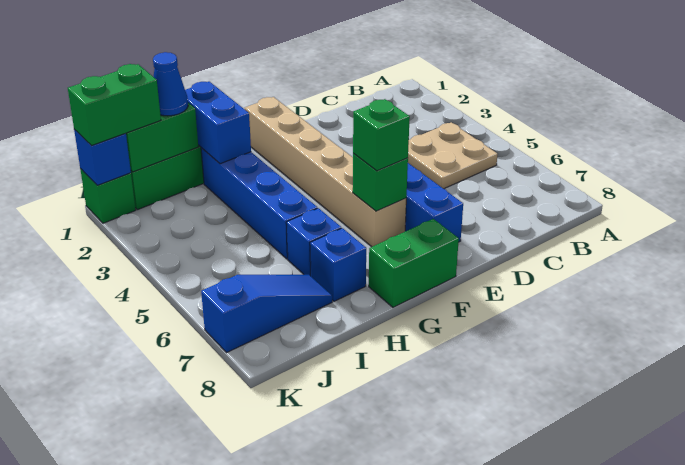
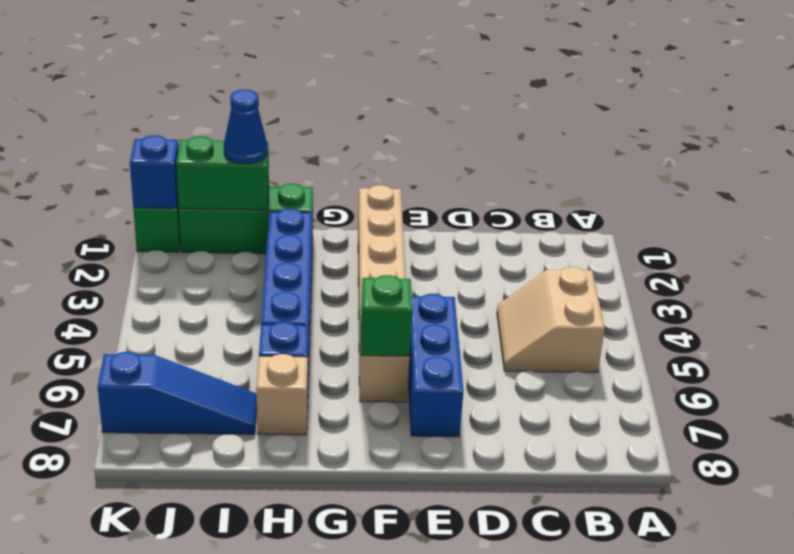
tan 2x2 plate [408,122,498,189] -> tan 2x2 slope [497,267,605,372]
green 1x1 brick [353,99,410,171] -> none
green 1x2 brick [369,219,459,307] -> none
blue 1x2 brick [185,82,251,164] -> none
blue 1x1 brick [310,228,366,301] -> tan 1x1 brick [256,354,308,435]
green 1x2 brick [68,64,161,146] -> none

